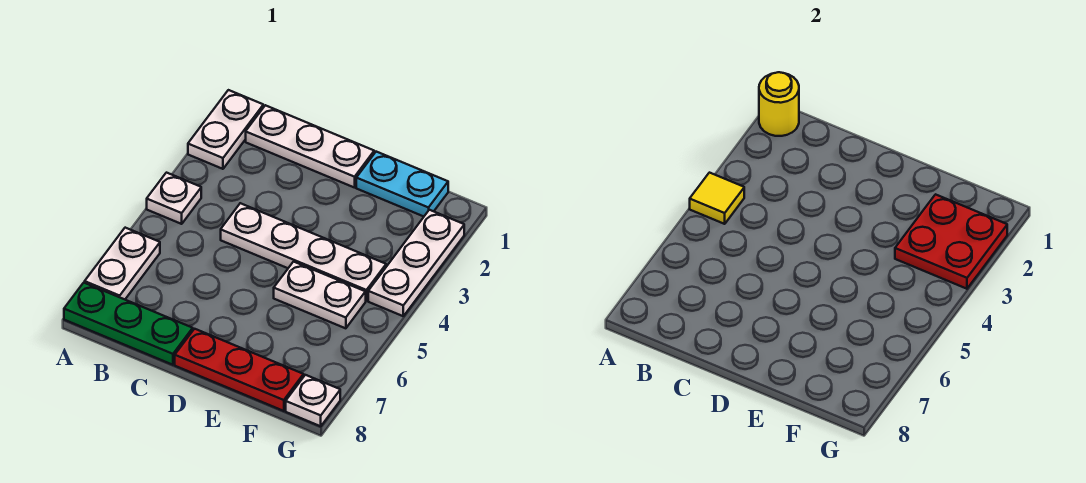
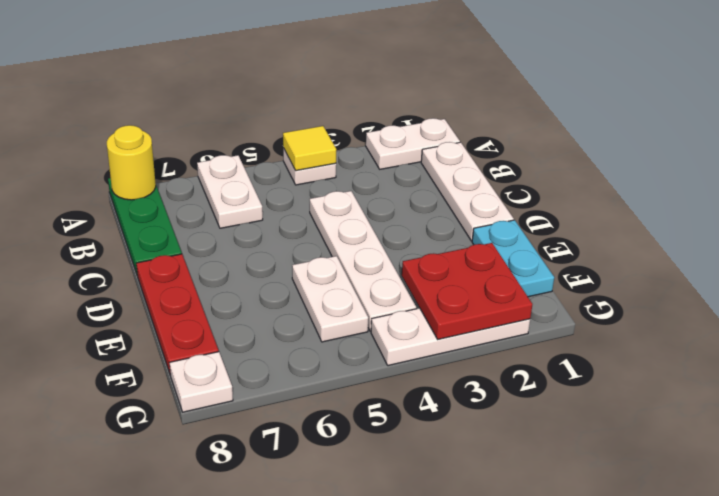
yellow 1x1 round brick [759,72,799,136] -> yellow 1x1 round brick moved to [107,125,156,200]
white 1x2 plate [85,228,160,299] -> white 1x2 plate turned to [197,155,263,228]

